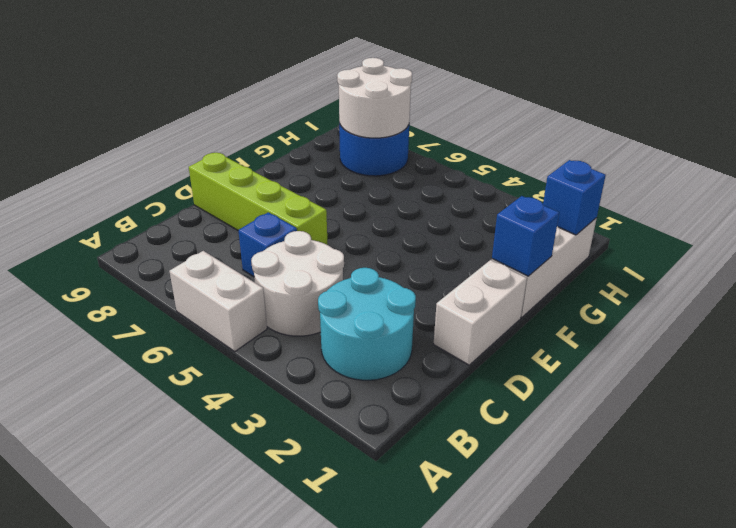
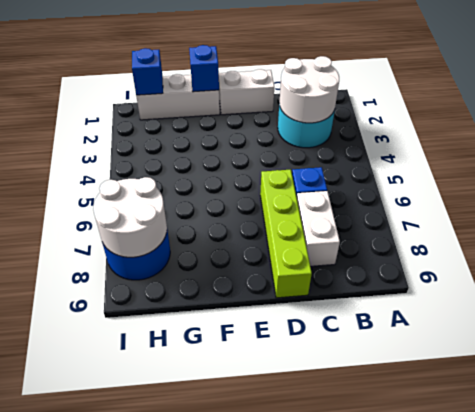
white 1x2 brick [169,251,267,351] -> white 1x2 brick moved to [297,191,340,266]
white 2x2 round brick [251,231,344,336] -> white 2x2 round brick moved to [279,56,339,123]

